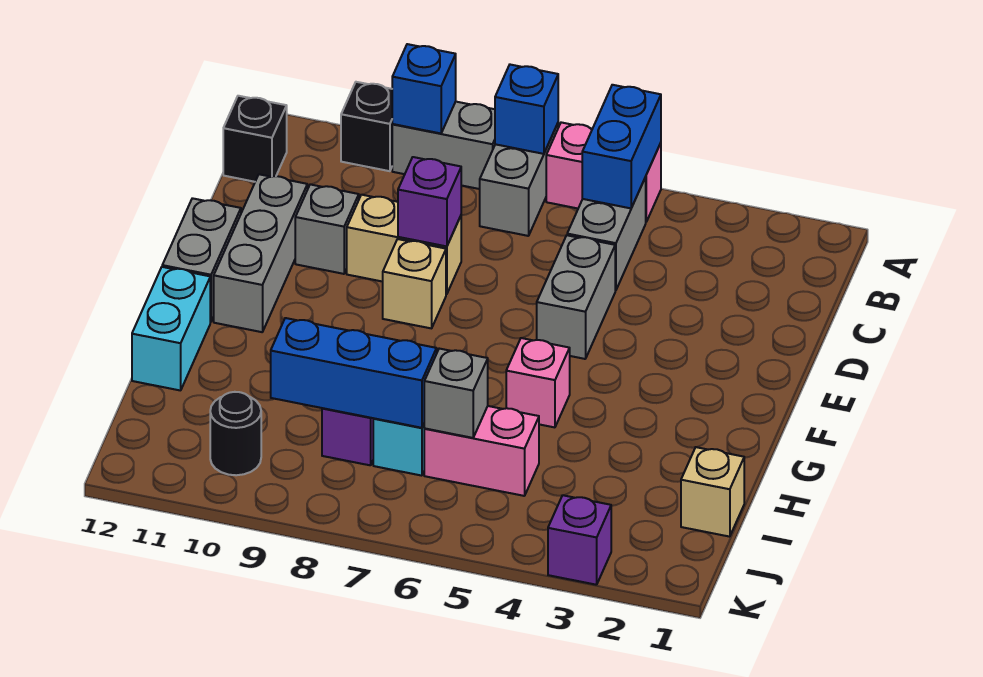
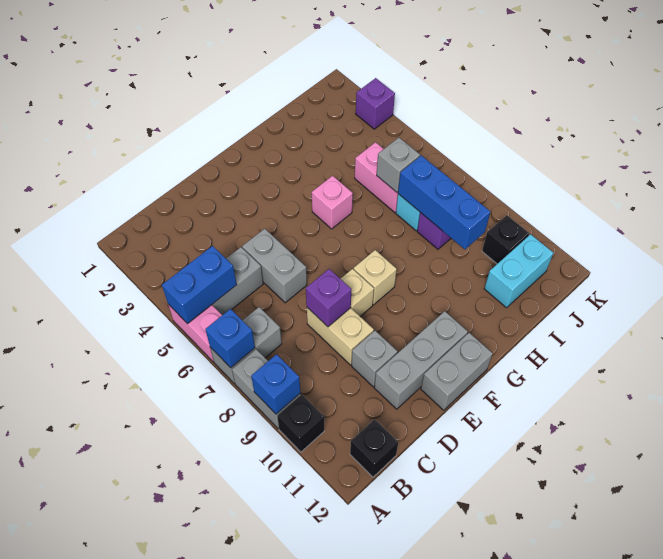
grey 1x2 brick [537,235,615,359] -> grey 1x2 brick turned to [242,229,307,303]
cyan 1x2 brick [132,267,210,391] -> cyan 1x2 brick moved to [484,234,553,308]
tan 1x1 brick [681,447,744,537] -> tan 1x1 brick moved to [354,250,397,305]
black 1x1 round brick [210,392,261,475] -> black 1x1 brick [482,215,529,264]

